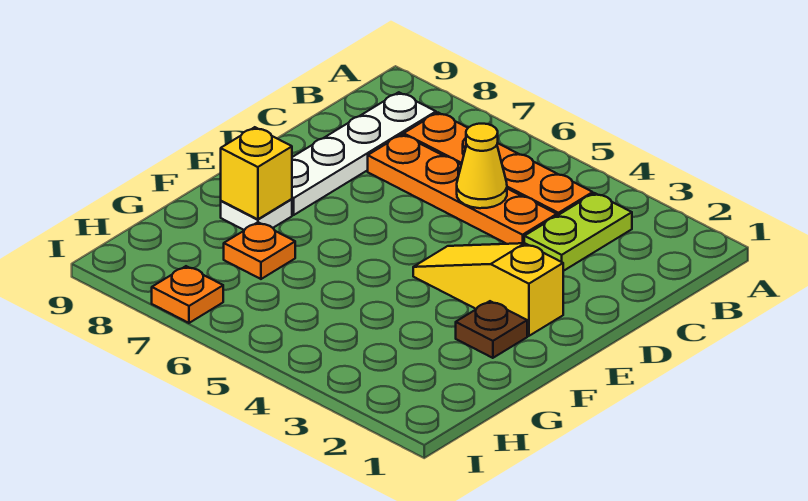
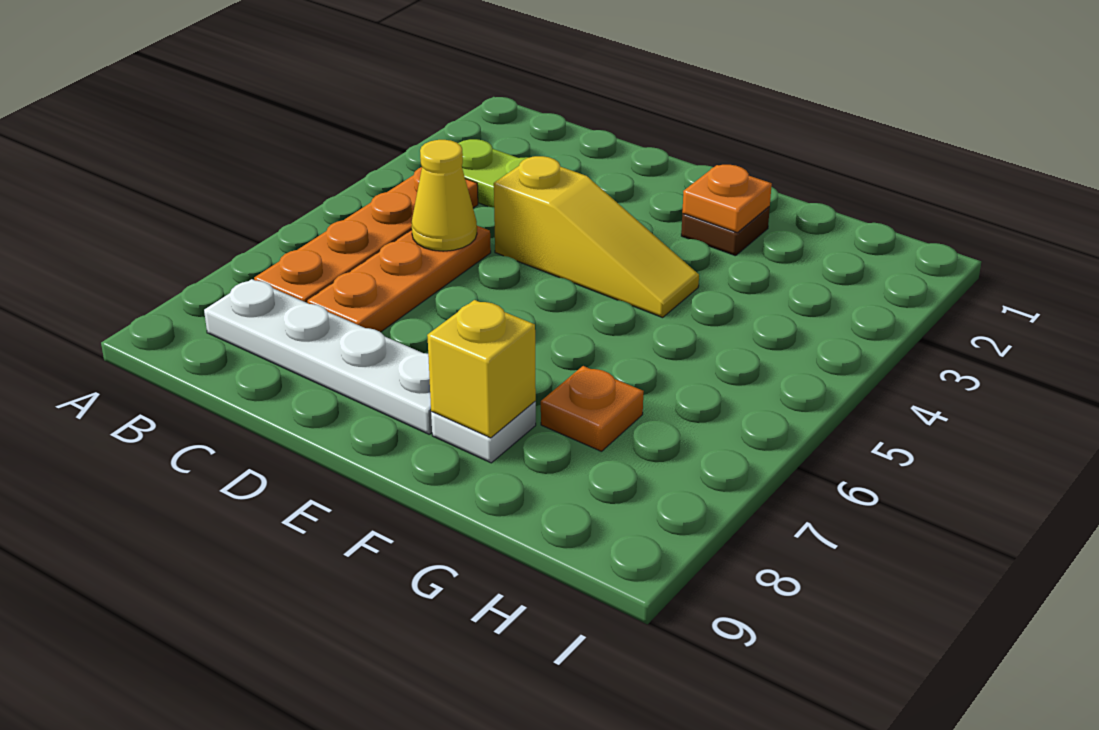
orange 1x4 plate [368,135,557,244] -> orange 1x3 plate [307,226,491,332]
yellow 1x3 slope [413,243,563,336] -> yellow 1x3 slope turned to [494,156,699,318]
orange 1x1 plate [152,266,223,323] -> orange 1x1 plate moved to [682,165,772,232]

